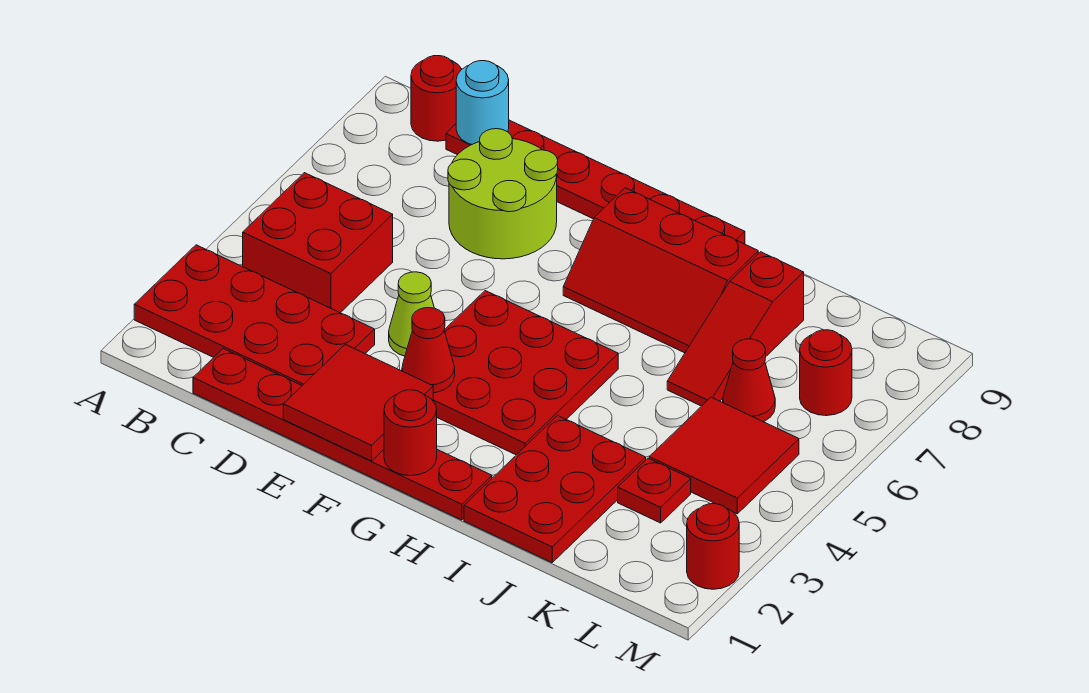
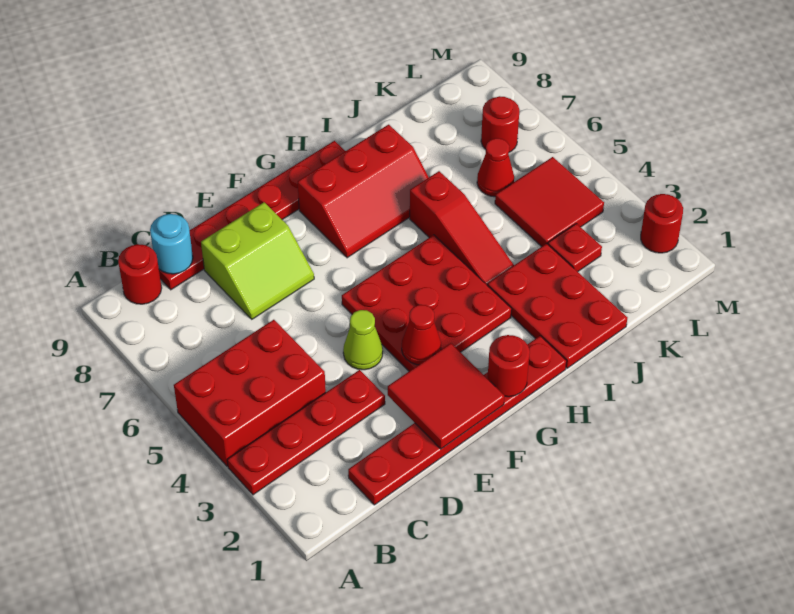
red 2x4 plate [134,245,375,385] -> red 1x4 plate [227,370,385,495]
red 2x2 brick [243,173,393,313] -> red 2x3 brick [174,320,326,466]
lime 2x2 round brick [448,129,558,259] -> lime 2x2 slope [201,202,314,319]
red 1x3 slope [667,252,804,406] -> red 1x3 slope moved to [410,171,514,285]

